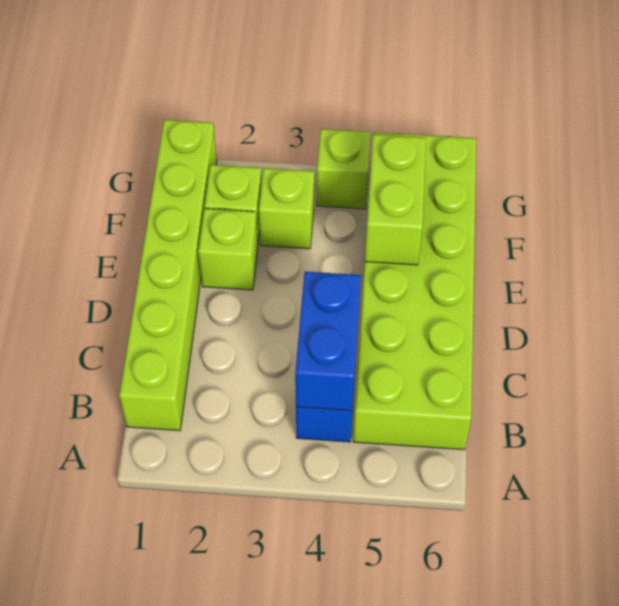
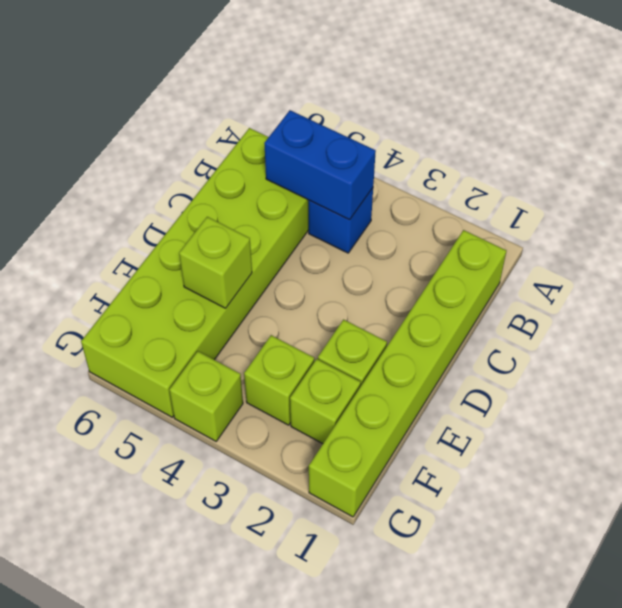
blue 1x2 brick [295,272,361,411] -> blue 1x2 brick turned to [264,110,376,220]
lime 1x2 brick [365,134,426,265] -> lime 1x1 brick [179,217,252,308]

